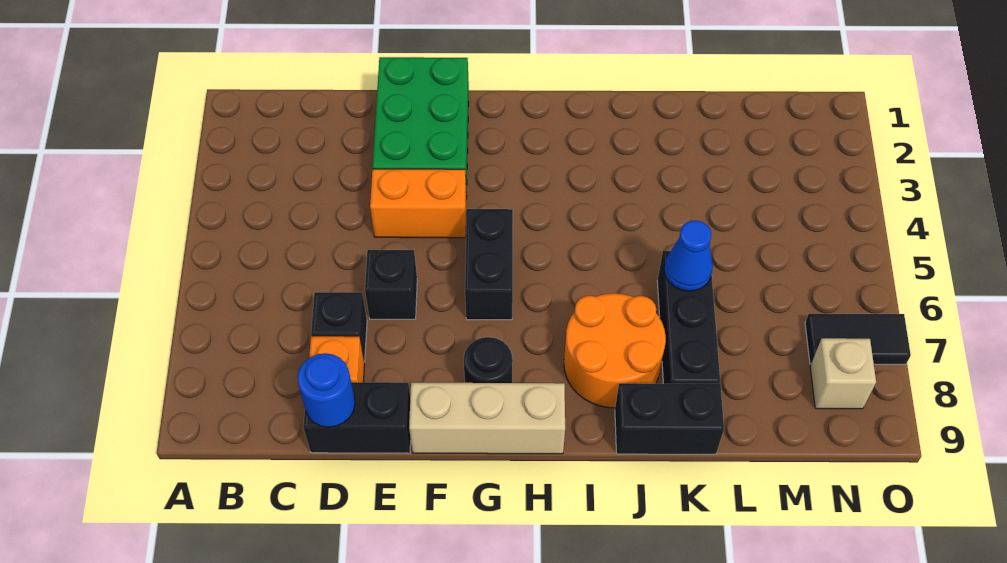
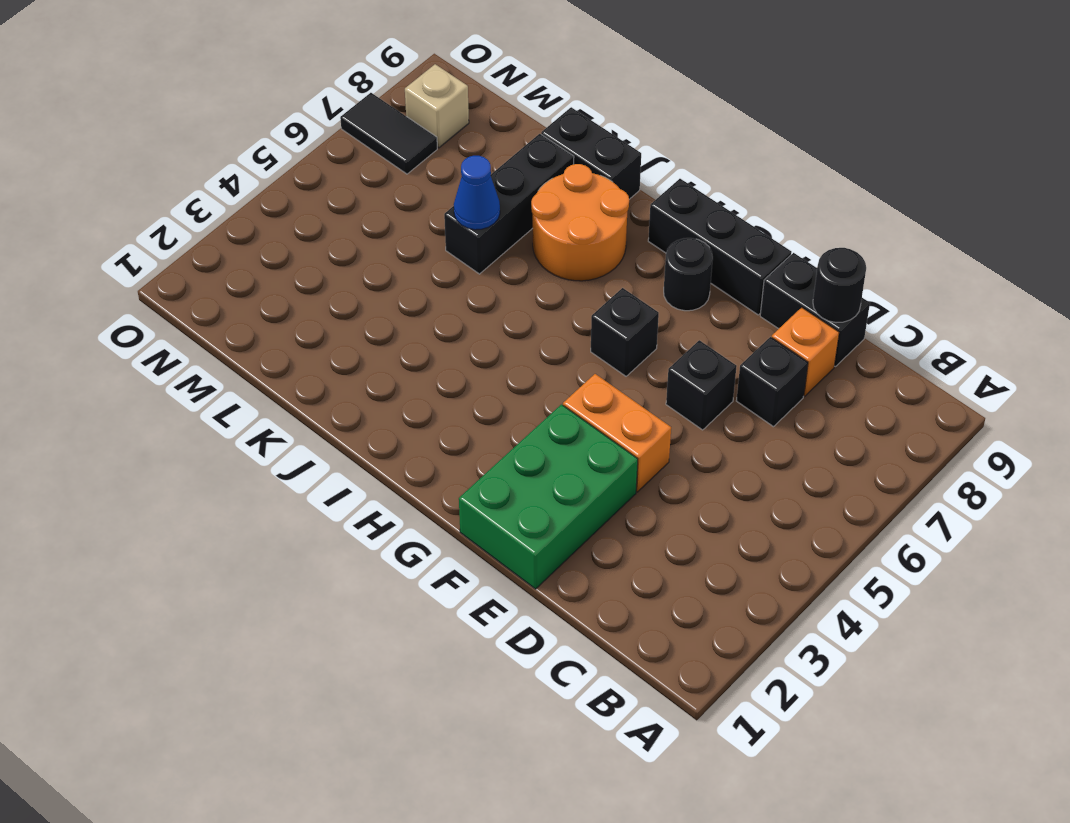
blue 1x1 round brick [297,353,355,427] -> black 1x1 round brick [813,248,866,323]
tan 1x3 brick [409,382,565,454] -> black 1x3 brick [648,179,792,315]
black 1x2 brick [465,209,513,320] -> black 1x1 brick [591,288,659,376]

